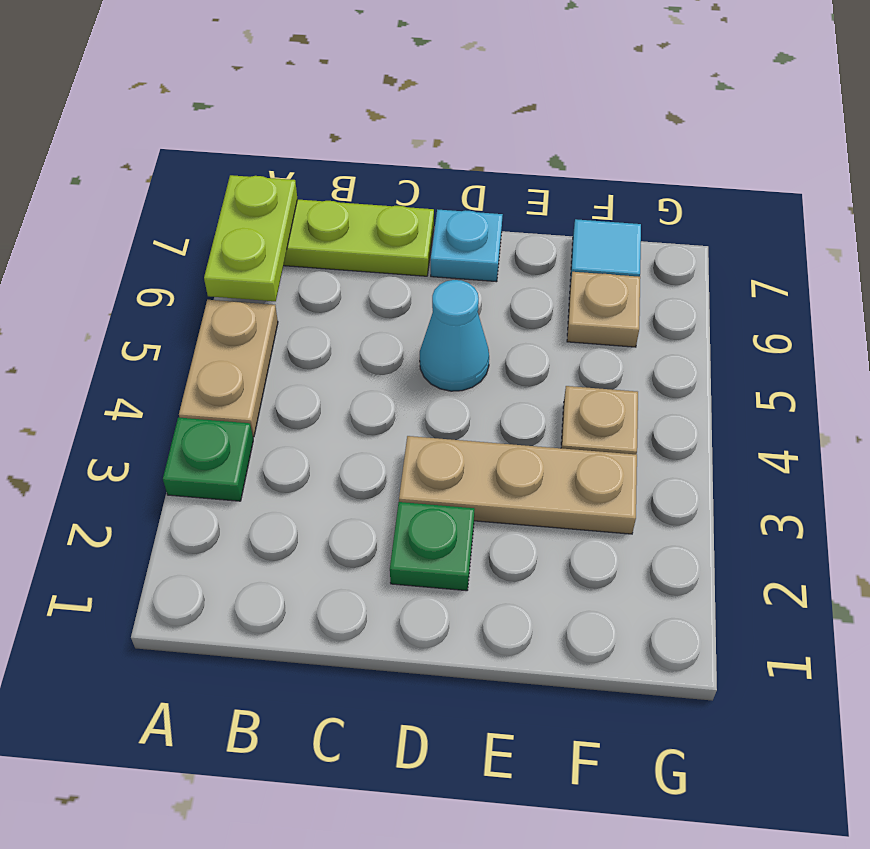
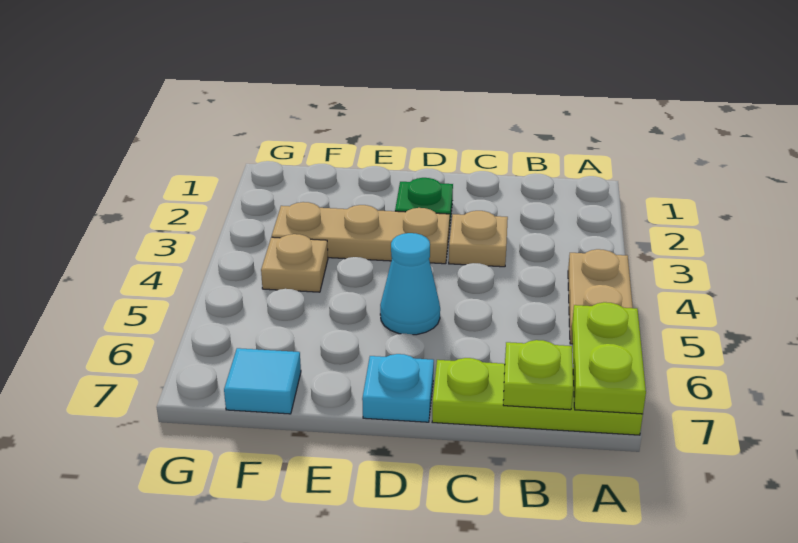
green 1x1 plate [163,417,253,501] -> none
none -> lime 1x1 plate [503,340,573,410]
tan 1x1 plate [567,272,640,347] -> tan 1x1 plate moved to [449,211,508,267]

